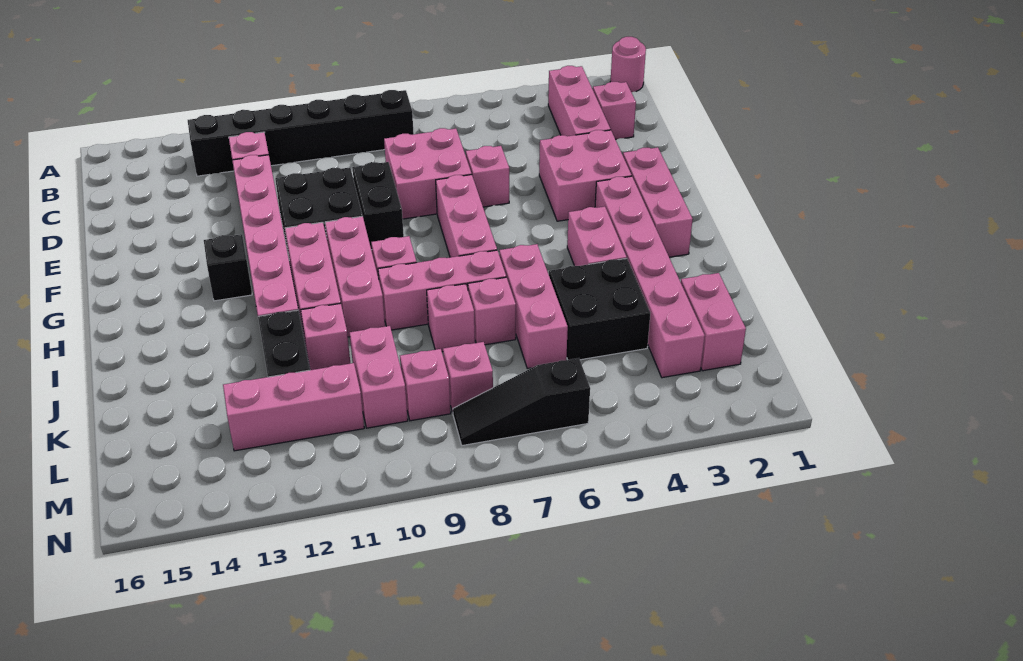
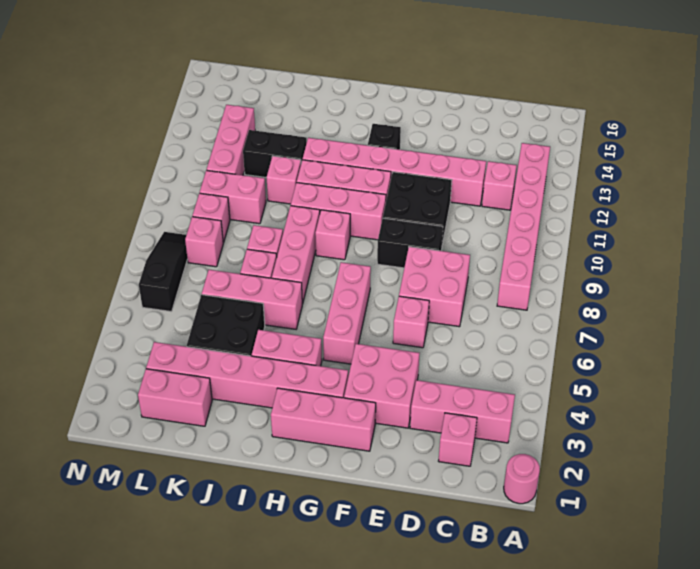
black 1x6 brick [188,90,414,176] -> pink 1x6 brick [497,143,550,310]
pink 1x3 brick [436,175,497,257] -> pink 1x3 brick turned to [323,262,371,364]

